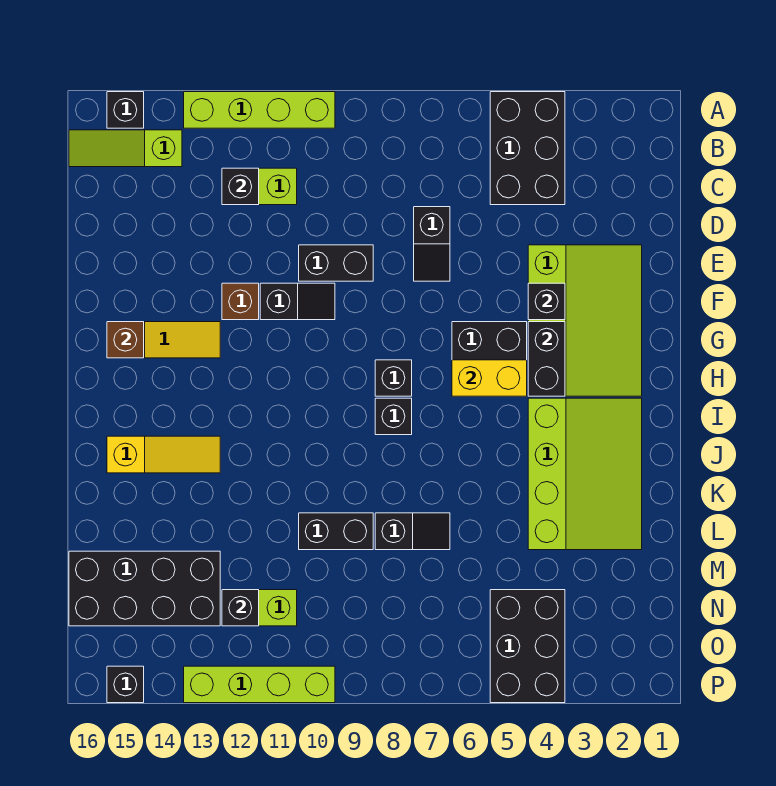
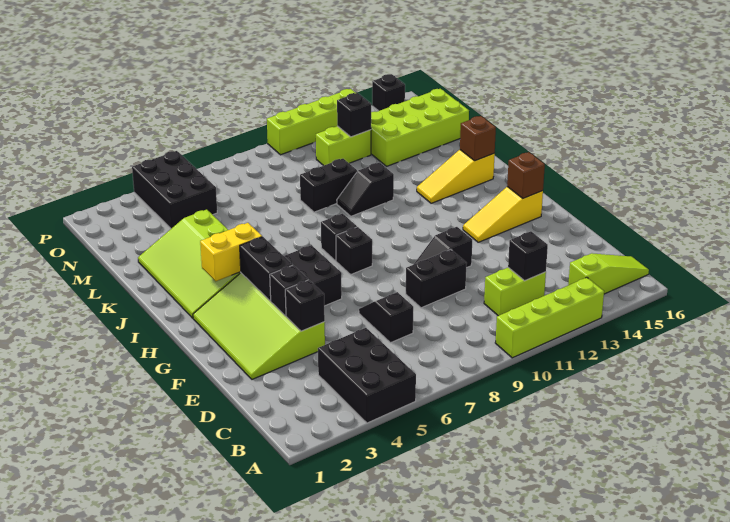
black 1x1 brick [107,92,144,128] -> black 1x1 brick moved to [285,280,325,331]
brown 1x1 brick [222,283,259,320] -> brown 1x1 brick moved to [460,116,496,161]
yellow 1x2 brick [452,360,527,396] -> yellow 1x2 brick moved to [200,223,262,281]
black 1x2 slope [375,513,450,550] -> black 1x2 slope moved to [337,162,394,216]
black 2x4 brick [69,551,220,626] -> lime 2x4 brick [371,89,469,167]

